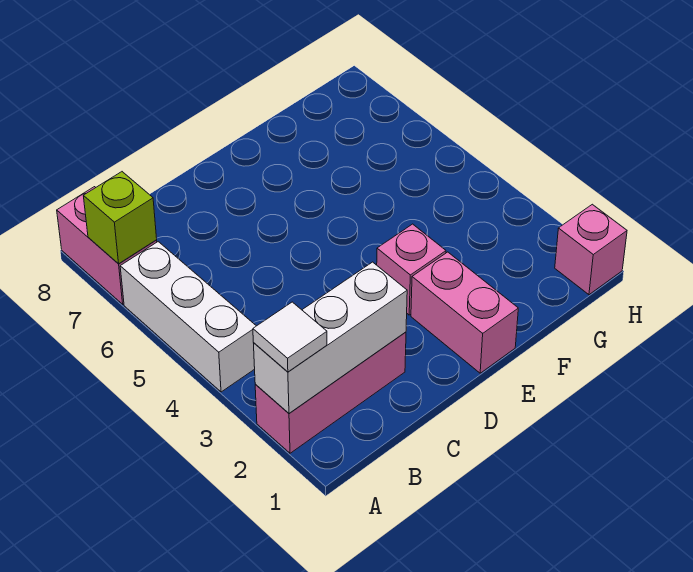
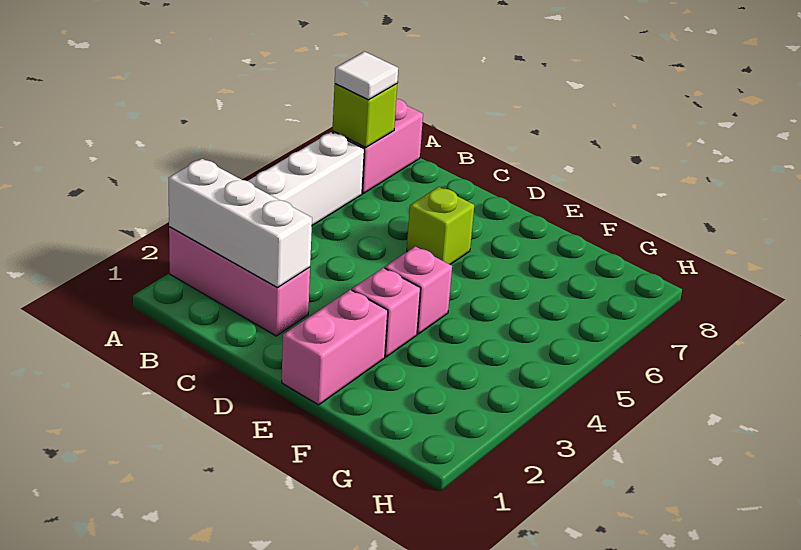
white 1x1 tile [253,302,327,372] -> white 1x1 tile moved to [335,51,398,100]
none -> lime 1x1 brick [407,187,474,264]
pink 1x1 brick [555,204,627,295] -> pink 1x1 brick moved to [385,246,452,334]

